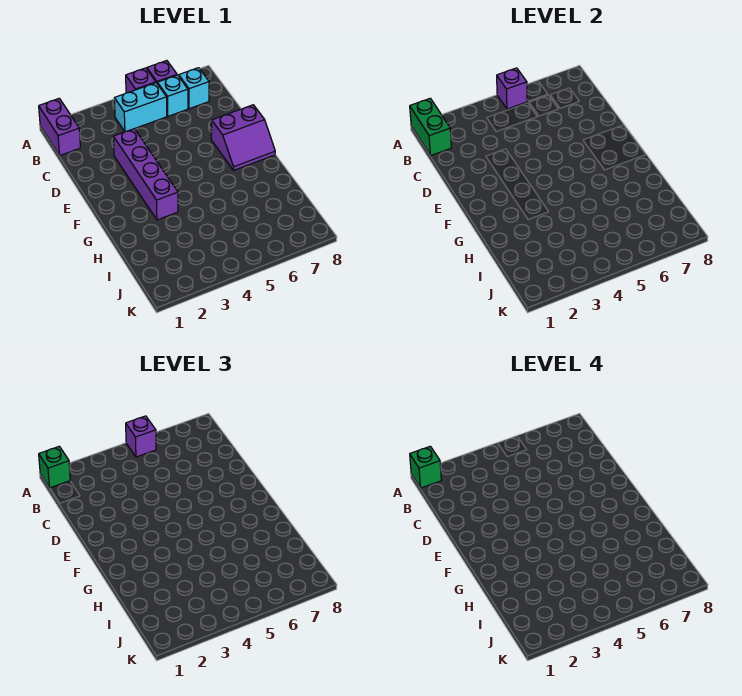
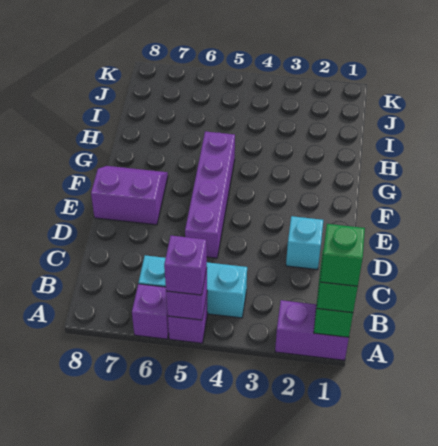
purple 1x2 brick [39,98,80,155] -> purple 1x2 brick turned to [275,300,349,360]
cyan 1x1 brick [179,68,209,109] -> cyan 1x1 brick moved to [286,216,323,270]
purple 1x4 brick [113,129,178,220] -> purple 1x4 brick moved to [185,132,235,258]

